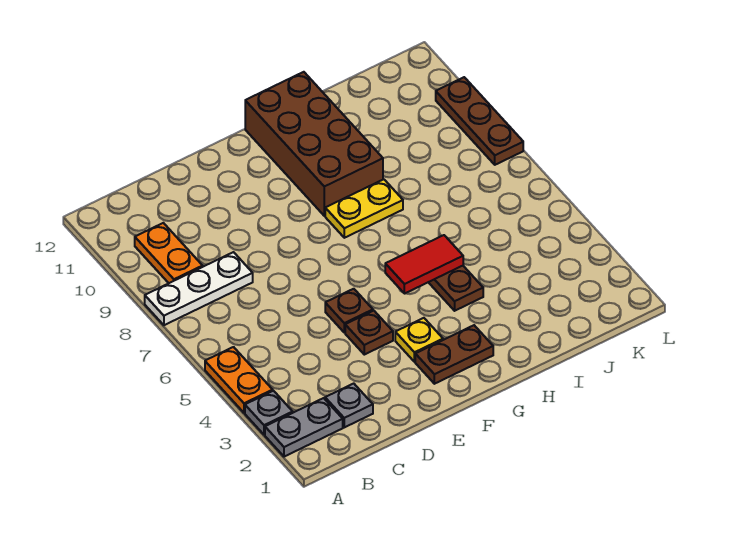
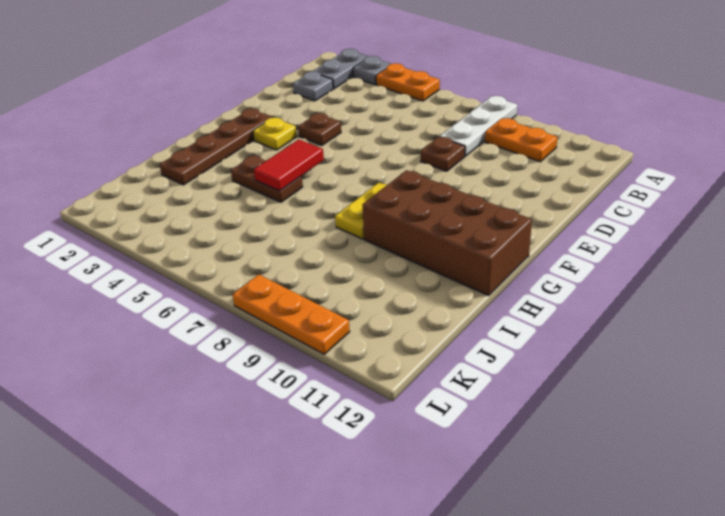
brown 1x1 plate [325,289,373,333] -> brown 1x1 plate moved to [420,137,465,171]
brown 1x2 plate [415,325,493,384] -> brown 1x4 plate [160,109,272,185]
brown 1x3 plate [436,77,523,165] -> orange 1x3 plate [233,274,350,354]

